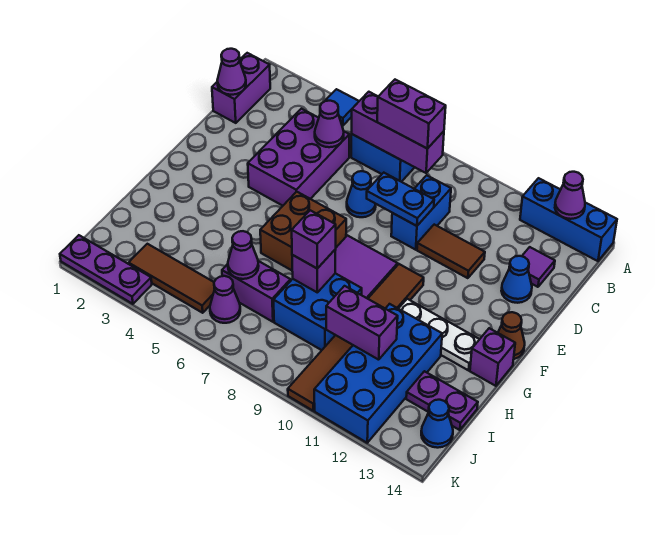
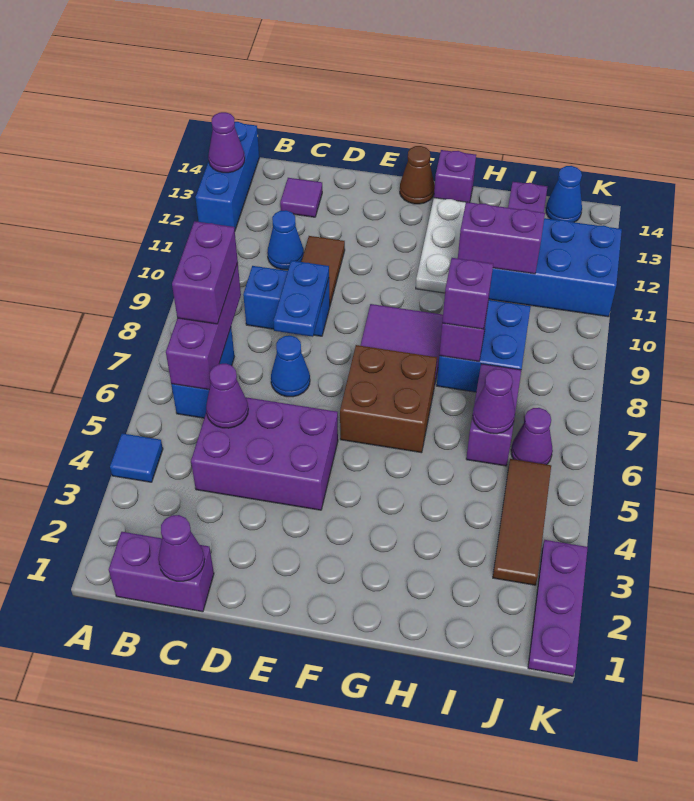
blue 1x1 cone [501,256,532,303] -> blue 1x1 cone moved to [267,210,304,270]
brown 1x6 tile [288,264,424,411] -> none
purple 1x2 brick [326,286,398,360] -> purple 1x2 brick turned to [458,202,545,274]

